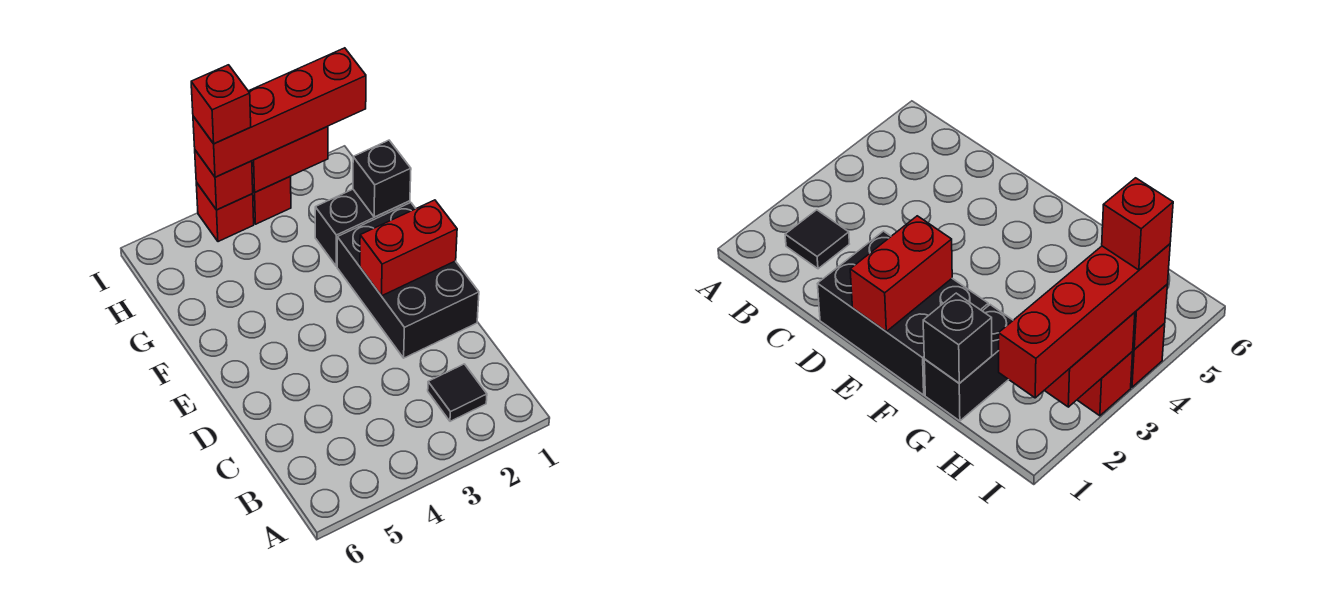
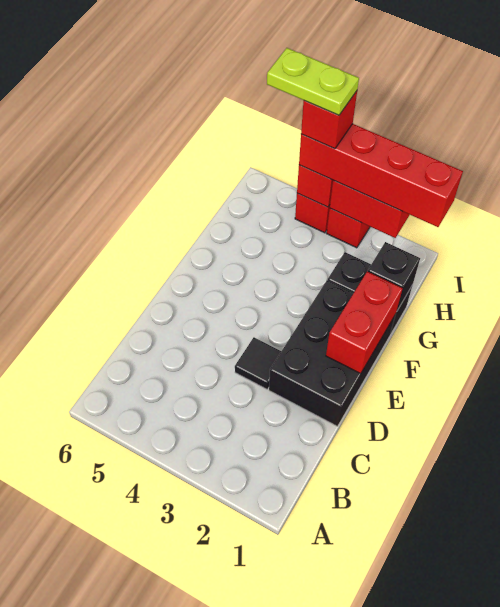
black 1x1 tile [428,364,487,421] -> black 1x1 tile moved to [235,337,281,389]
red 1x2 brick [360,200,457,296] -> red 1x2 brick turned to [326,271,403,374]
none -> lime 1x2 plate [267,48,359,115]

